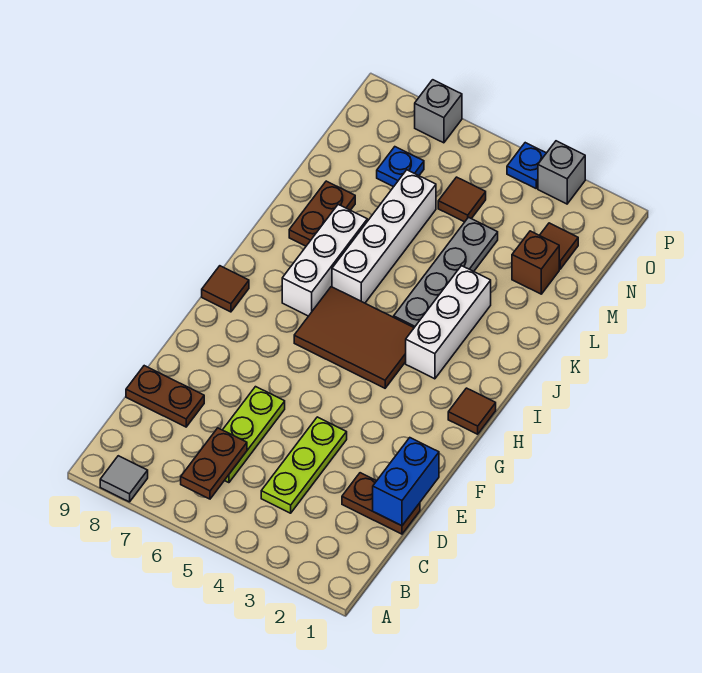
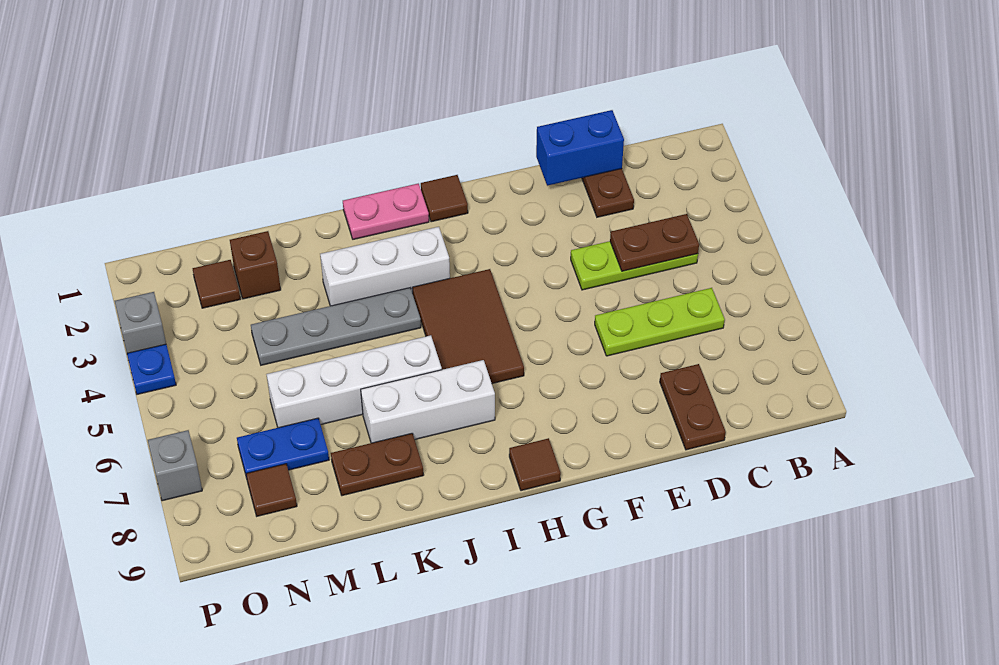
grey 1x1 tile [100,456,148,502] -> none
brown 1x2 plate [181,428,247,499] -> brown 1x2 plate moved to [610,214,699,271]
none -> pink 1x2 plate [343,184,429,239]
brown 1x1 tile [438,177,486,222] -> brown 1x1 tile moved to [246,464,297,516]
blue 1x1 plate [377,147,424,187] -> blue 1x2 plate [237,418,329,477]

